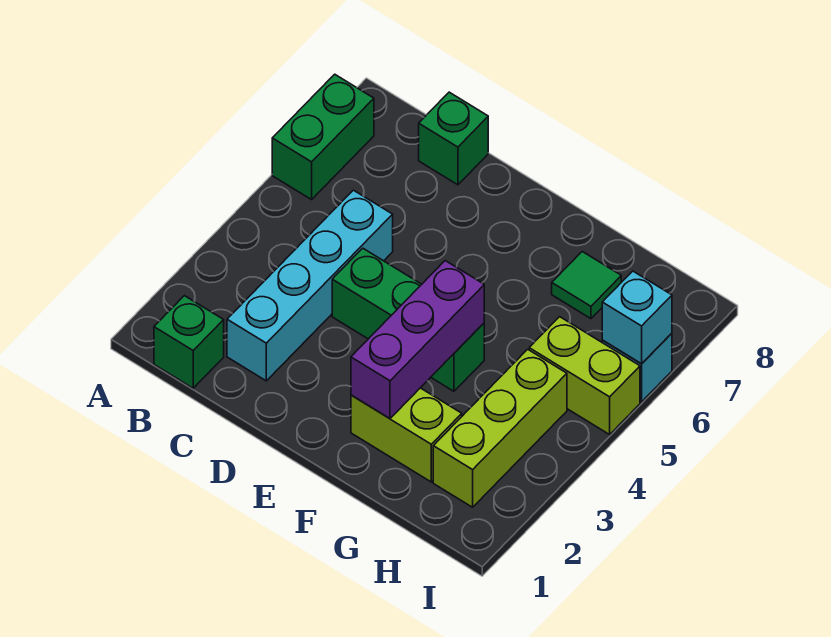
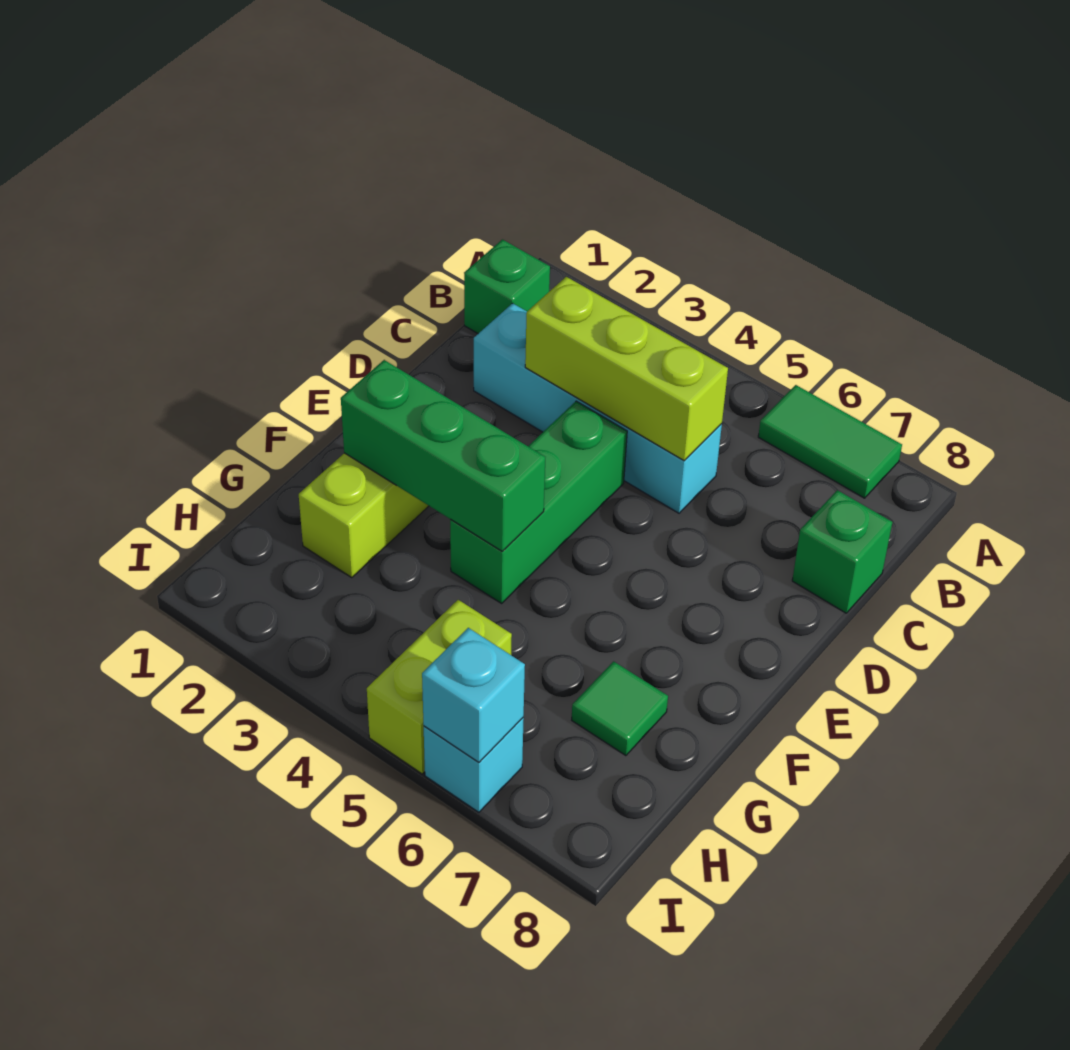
green 1x2 brick [272,74,374,200] -> green 1x2 tile [758,385,902,498]
purple 1x3 brick [351,261,484,418] -> green 1x3 brick [341,360,545,551]
lime 1x3 brick [433,349,567,507] -> lime 1x3 brick moved to [525,277,728,461]

